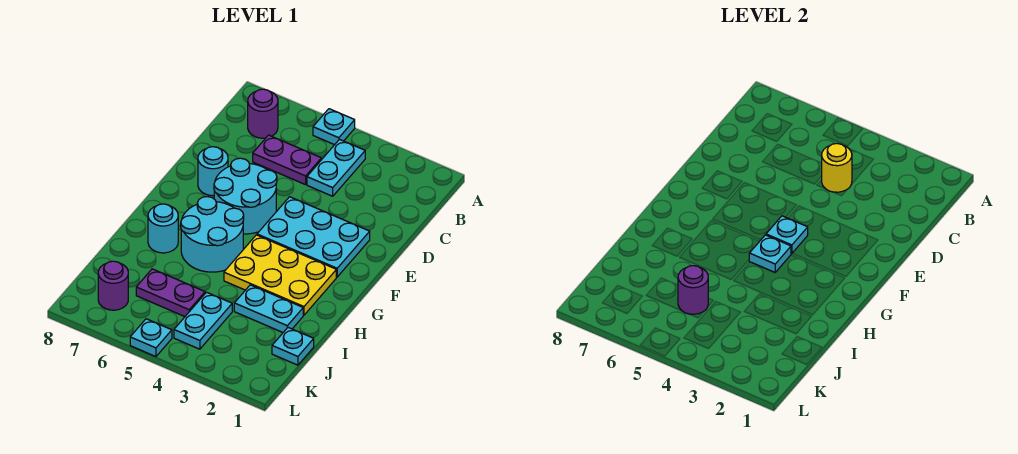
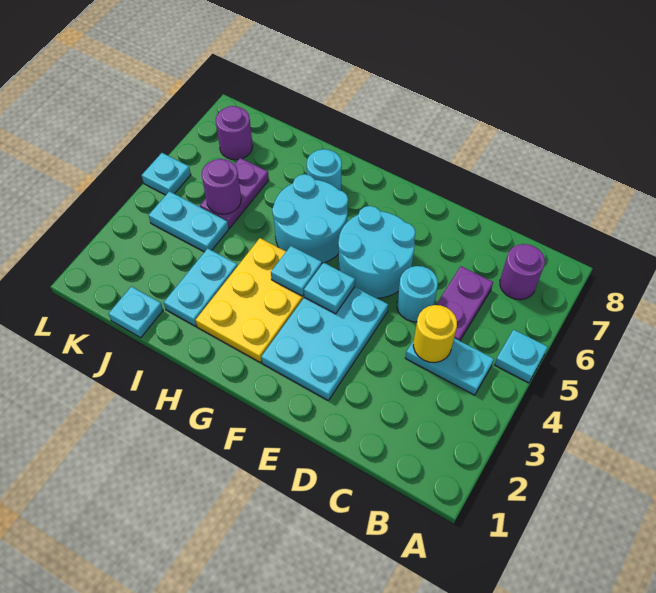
cyan 1x1 round brick [198,147,228,196] -> cyan 1x1 round brick moved to [397,266,438,322]

